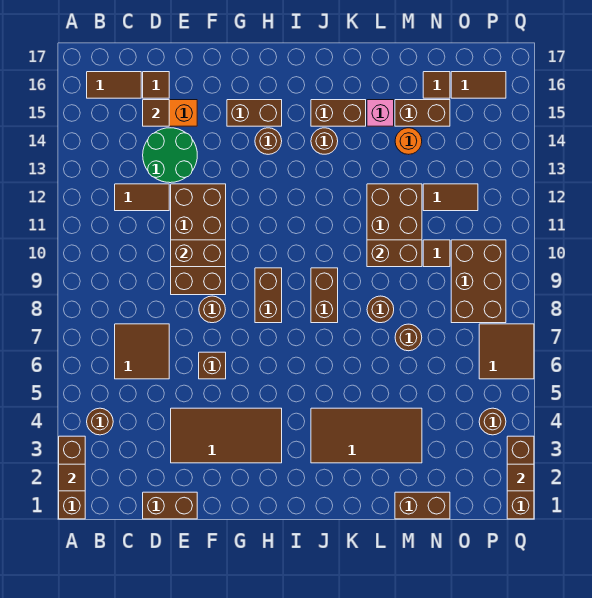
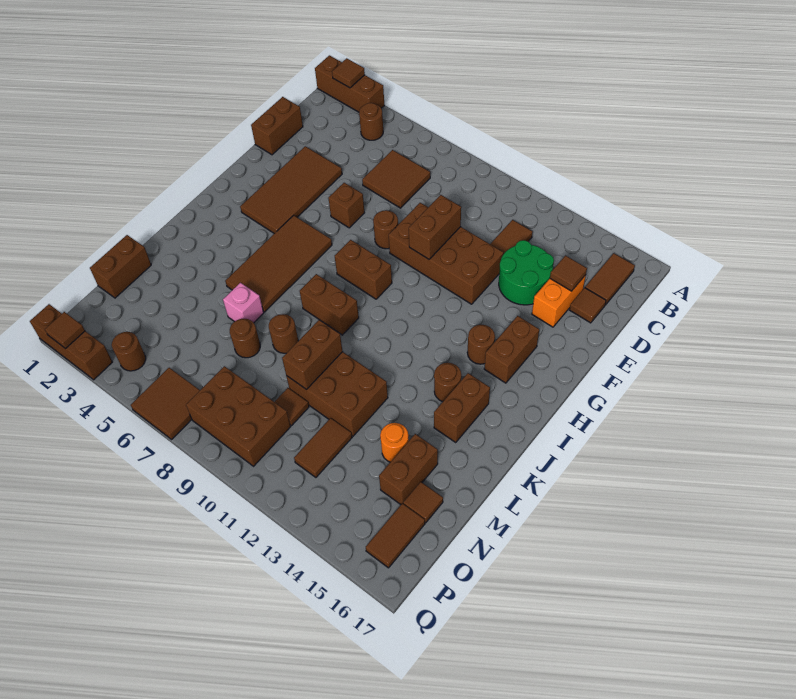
brown 2x4 tile [311,408,422,463] -> brown 2x4 tile moved to [225,215,332,312]
pink 1x1 brick [367,100,394,126] -> pink 1x1 brick moved to [223,283,264,323]

